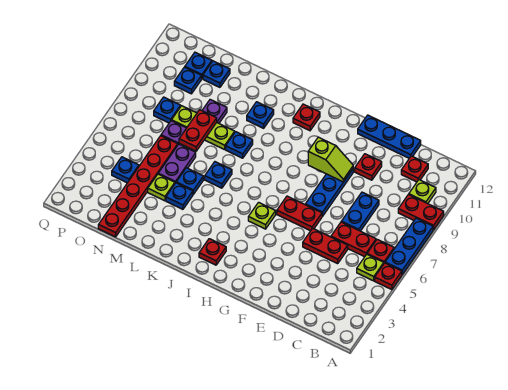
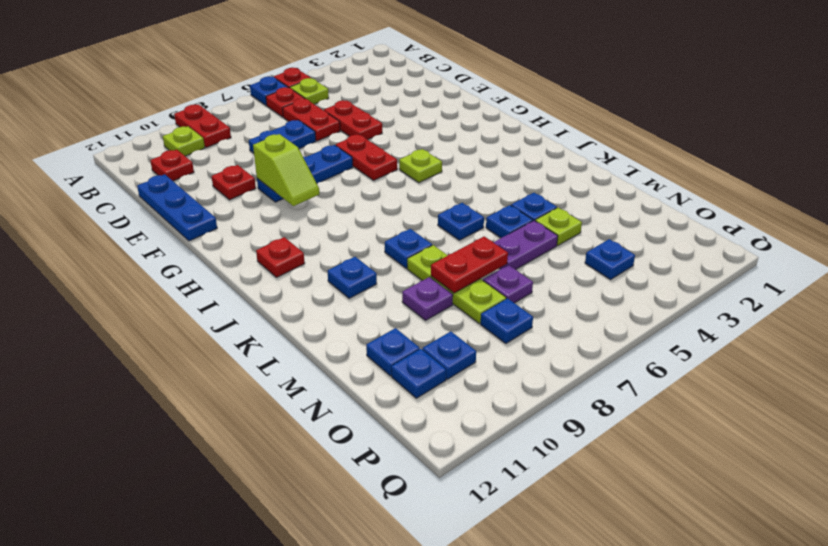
blue 1x3 plate [385,218,433,274] -> blue 1x1 plate [250,77,288,105]
lime 1x2 slope [308,137,353,182] -> lime 1x2 slope turned to [253,134,320,206]
red 1x1 plate [199,239,226,265] -> none
red 1x6 plate [98,136,178,237] -> none

